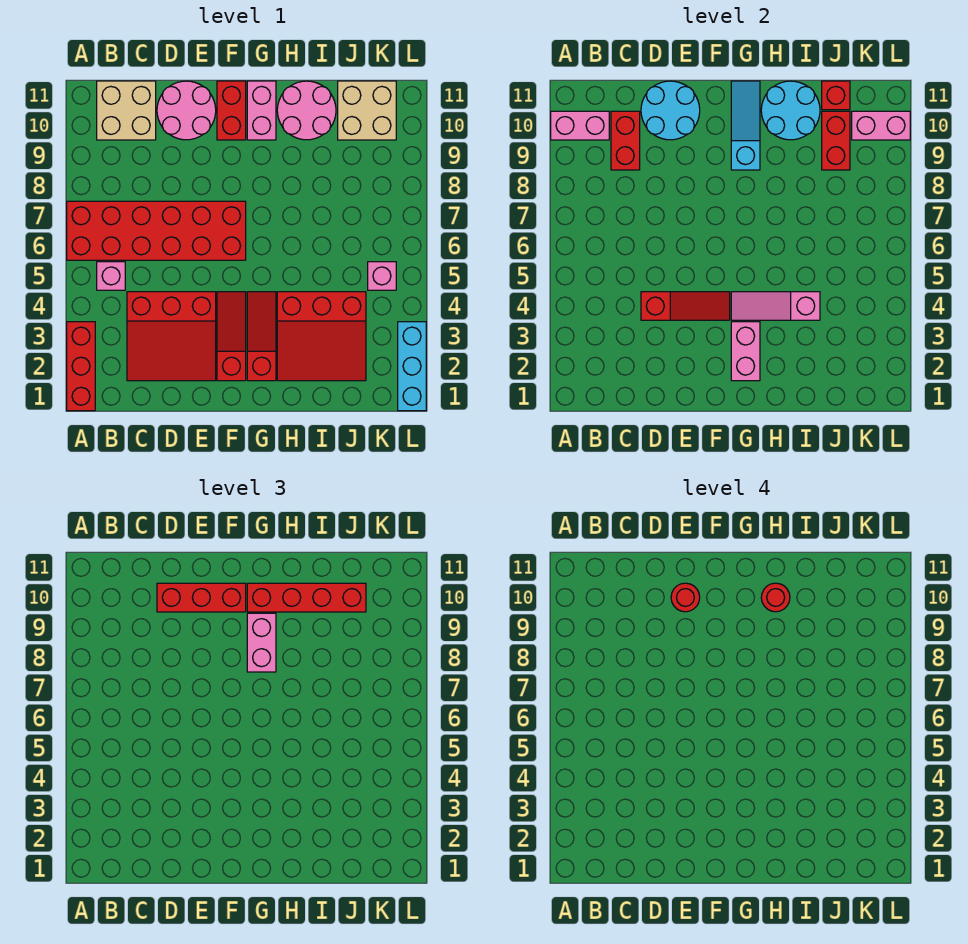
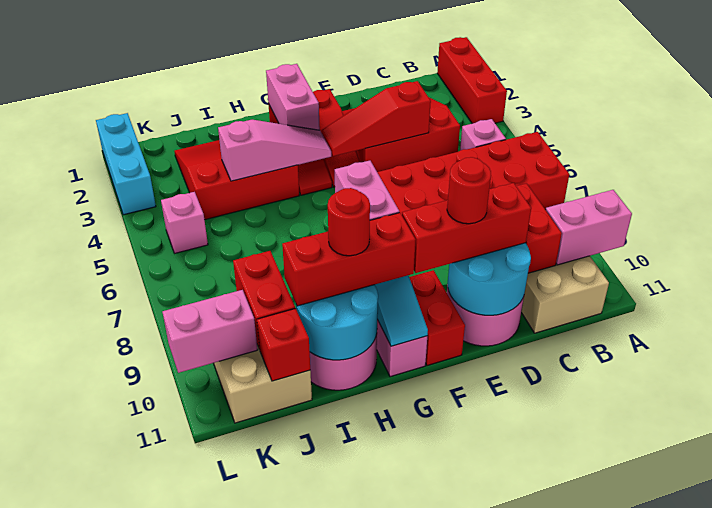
red 1x4 brick [247,583,366,612] -> red 1x3 brick [282,213,416,306]

